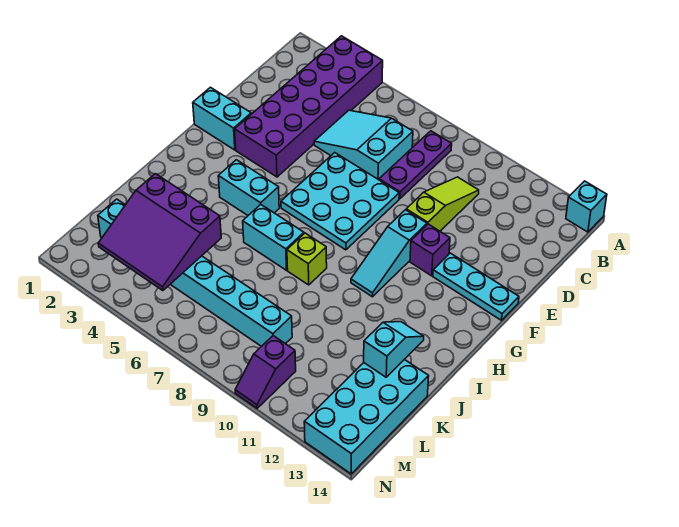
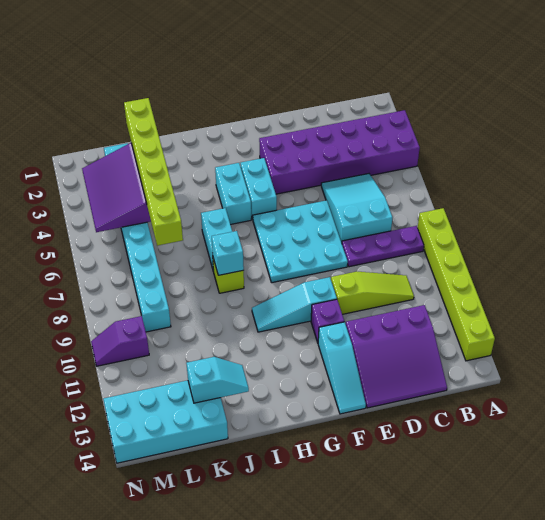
none -> lime 1x6 brick [418,208,495,361]
cyan 1x1 brick [566,181,607,232] -> cyan 1x1 brick moved to [212,231,244,275]
none -> purple 3x3 slope [346,305,447,408]
cyan 1x2 brick [193,87,251,150] -> cyan 1x2 brick moved to [240,158,277,219]
cyan 1x3 plate [433,253,519,320] -> cyan 1x3 slope [318,322,366,414]
none -> lime 1x6 brick [124,98,183,246]

